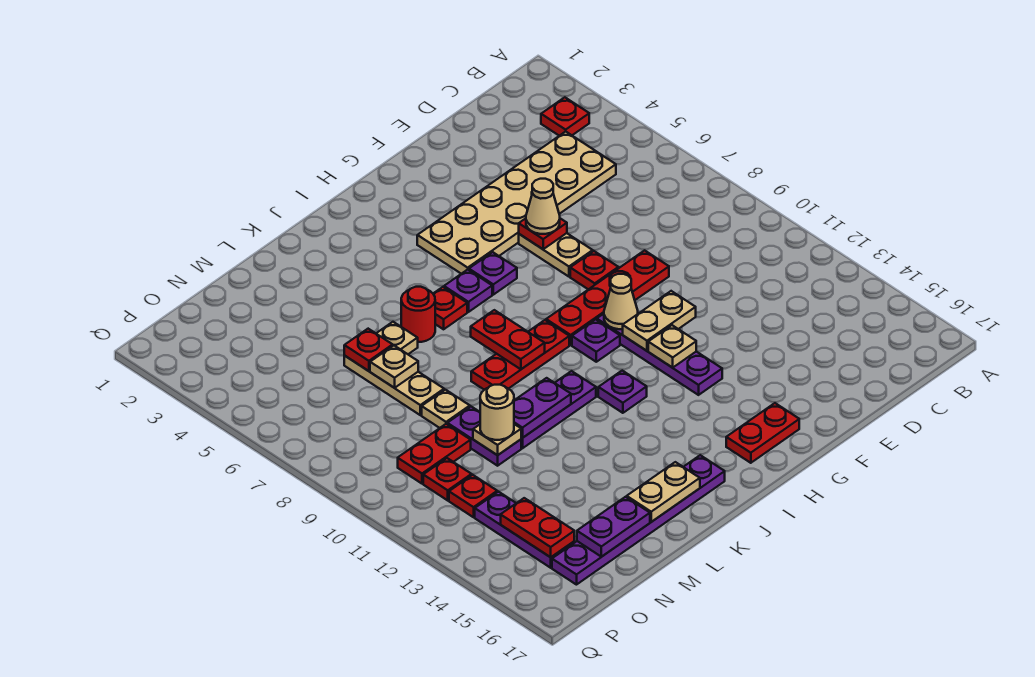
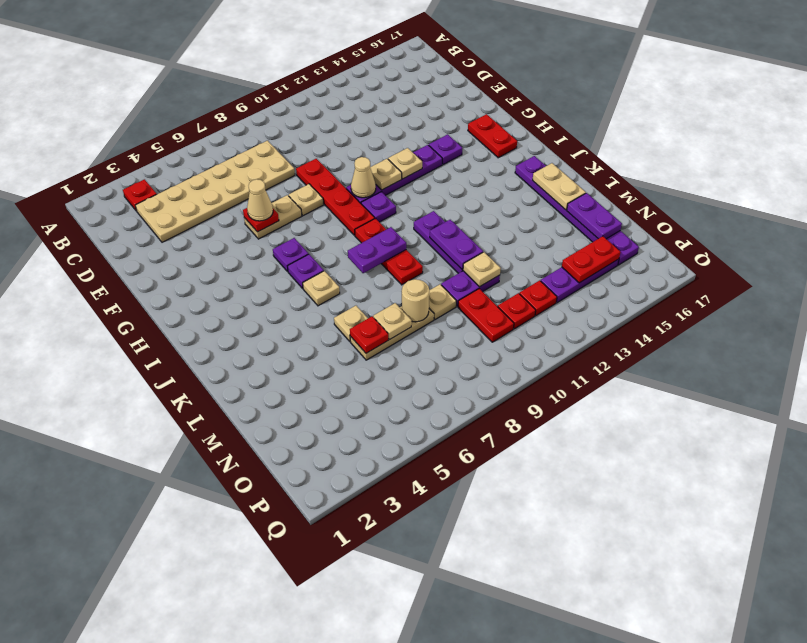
tan 2x6 plate [417,132,616,274] -> tan 2x6 plate turned to [135,141,295,242]
red 1x1 plate [570,251,618,289] -> tan 1x1 plate [289,184,324,216]
tan 1x2 plate [623,291,696,351] -> tan 1x1 plate [370,159,402,190]
purple 1x1 plate [598,371,647,413] -> purple 1x1 plate moved to [429,134,462,164]
red 1x1 plate [433,287,467,329] -> tan 1x1 plate [303,271,340,306]
red 1x2 plate [471,310,545,369] -> purple 1x2 plate [348,227,406,273]
red 1x1 round brick [401,287,435,342] -> none
tan 1x1 round brick [480,385,514,440] -> tan 1x1 round brick moved to [402,279,429,322]

